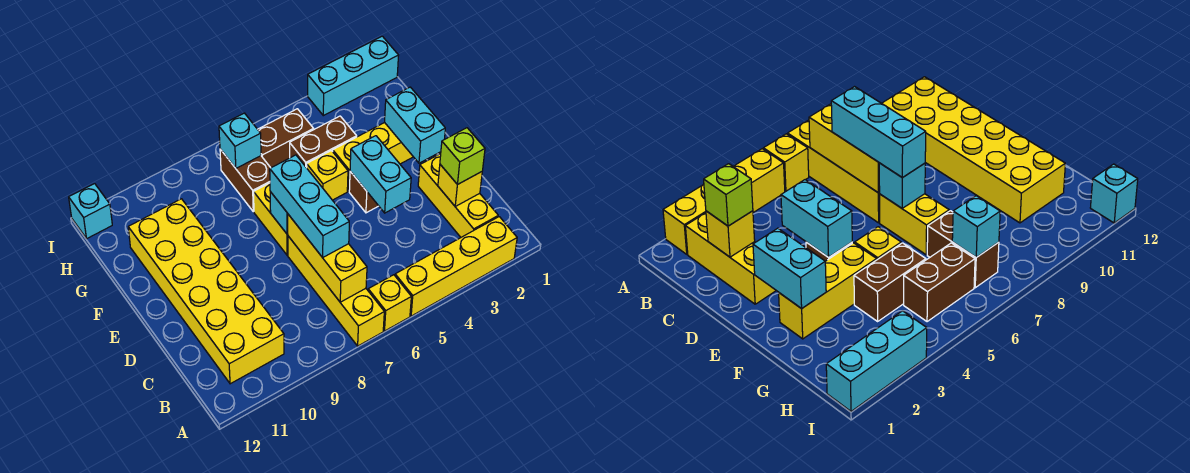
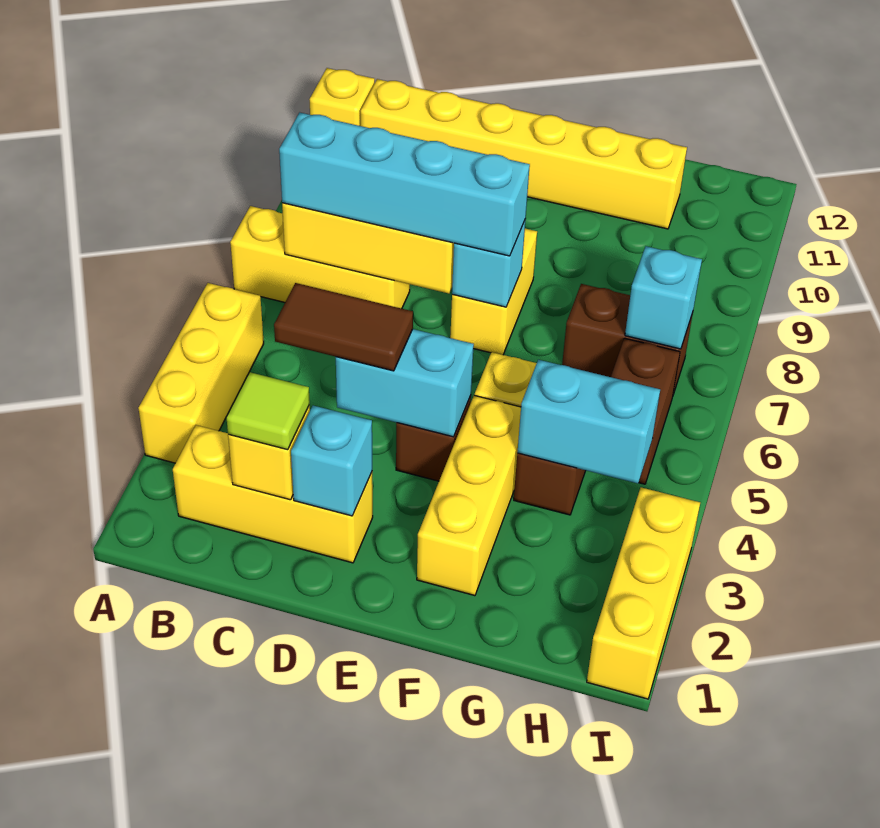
yellow 1x4 brick [395,217,517,316] -> yellow 1x3 brick [138,283,264,463]
yellow 1x1 brick [368,275,411,331] -> yellow 1x1 brick moved to [309,68,375,126]
yellow 1x4 brick [288,236,384,346] -> yellow 1x3 brick [230,206,410,309]
yellow 2x6 brick [128,199,284,384] -> yellow 1x6 brick [361,79,687,229]
lime 1x1 brick [440,128,485,185] -> lime 1x1 tile [226,372,310,450]
none -> brown 1x2 tile [274,283,413,371]
cyan 1x3 brick [270,155,349,258] -> cyan 1x4 brick [279,113,530,256]
cyan 1x2 brick [385,87,445,163] -> cyan 1x2 brick moved to [517,360,660,483]
yellow 1x2 brick [254,183,288,255] -> yellow 1x2 brick turned to [450,228,537,355]
cyan 1x3 brick [308,36,399,116] -> yellow 1x3 brick [587,487,700,699]
cyan 1x1 brick [69,184,112,238] -> cyan 1x1 brick moved to [291,406,372,516]

